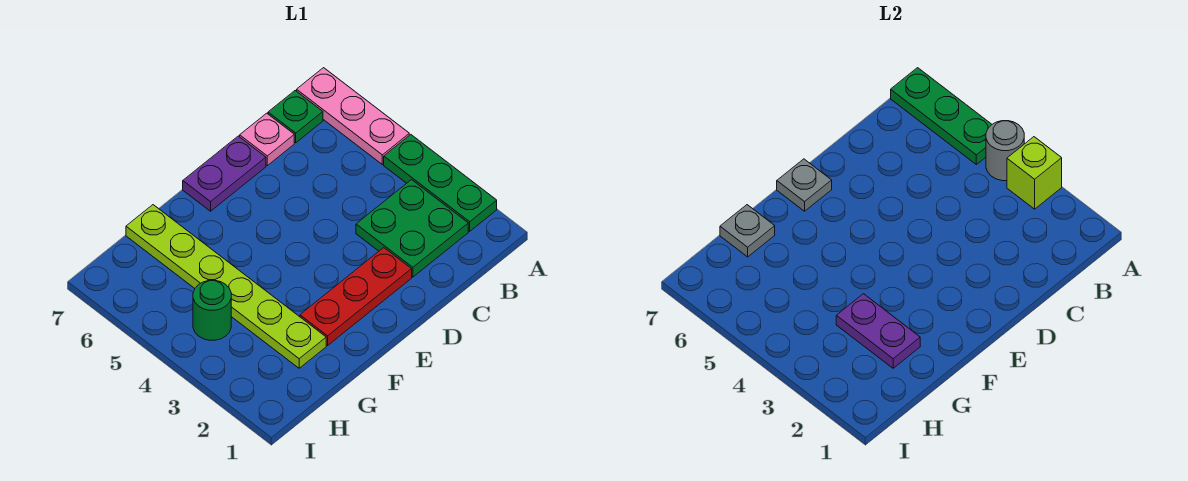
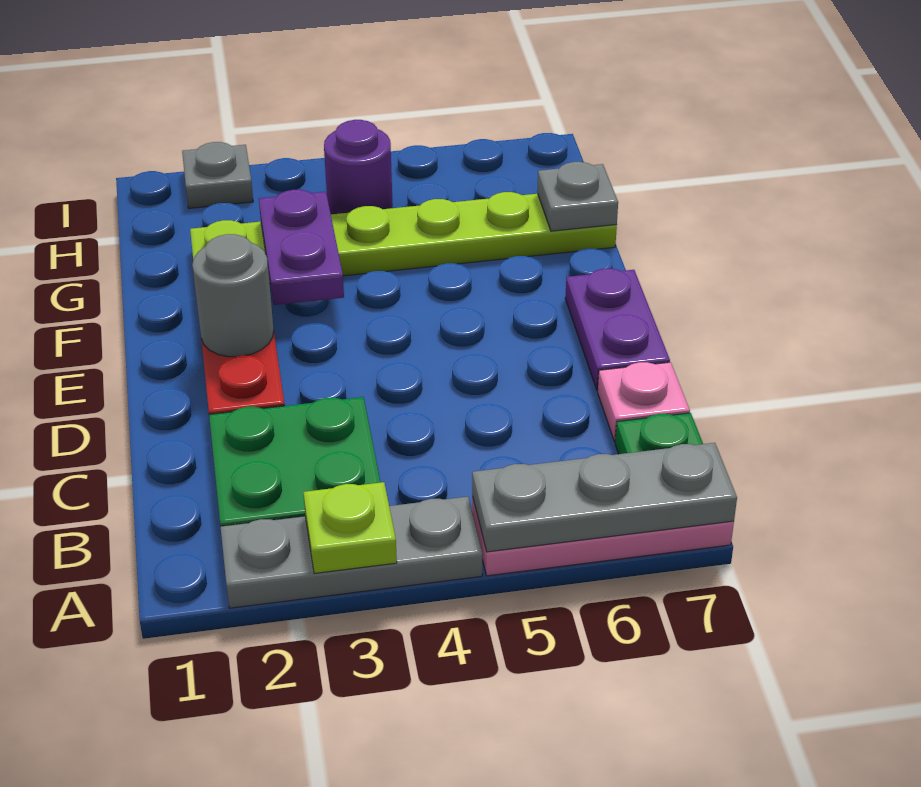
green 1x3 plate [384,135,497,231] -> grey 1x3 plate [220,497,483,608]
lime 1x1 brick [1007,137,1062,209] -> lime 1x1 plate [303,482,397,573]
grey 1x1 round brick [986,121,1024,181] -> grey 1x1 round brick moved to [192,234,274,357]
green 1x3 plate [891,68,992,164] -> grey 1x3 plate [472,443,737,552]
grey 1x1 plate [777,159,832,211] -> grey 1x1 plate moved to [182,142,253,208]
purple 1x2 plate [836,294,920,368] -> purple 1x2 plate turned to [259,190,344,305]
green 1x1 round brick [193,280,231,340] -> purple 1x1 round brick [324,120,393,214]

